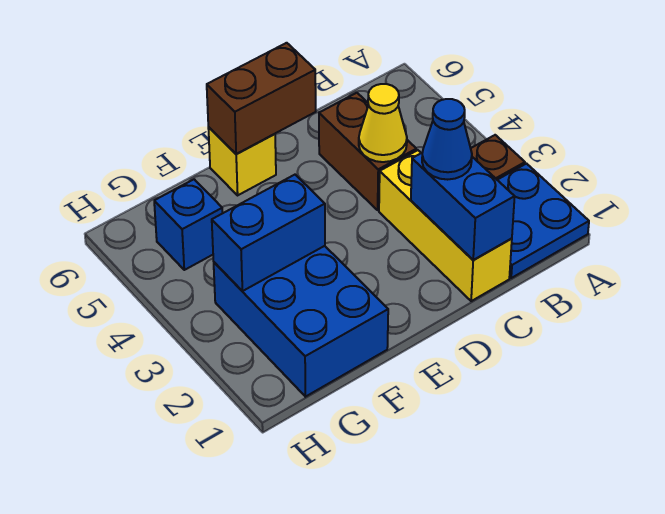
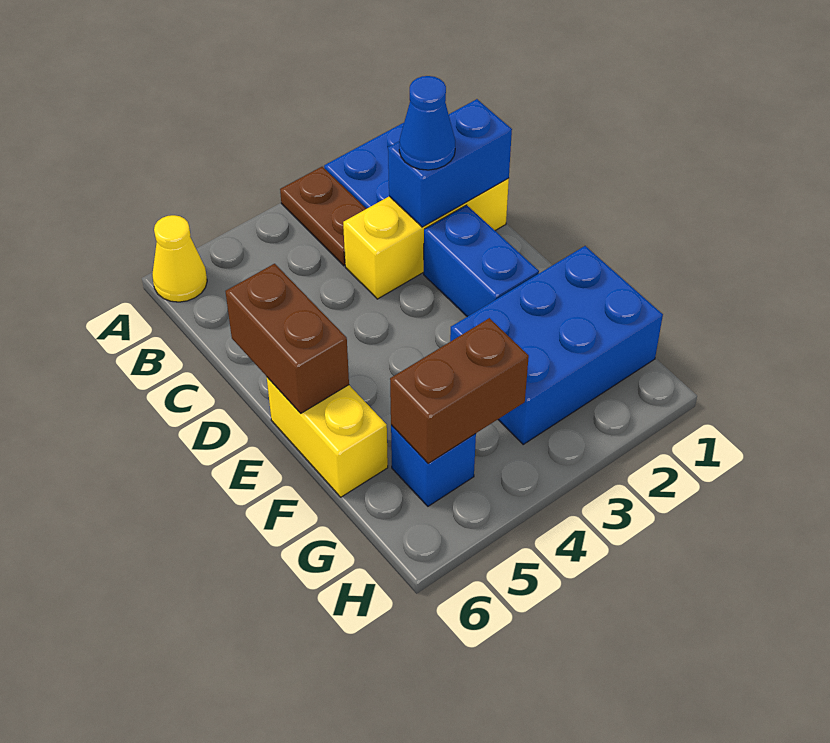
brown 1x2 brick [319,93,416,210] -> brown 1x2 brick moved to [390,318,529,464]
yellow 1x1 cone [359,84,407,162] -> yellow 1x1 cone moved to [152,215,207,302]
yellow 1x1 brick [208,127,276,195] -> yellow 1x2 brick [267,377,388,497]
blue 1x2 brick [212,175,325,291] -> blue 1x2 brick moved to [424,205,539,317]

